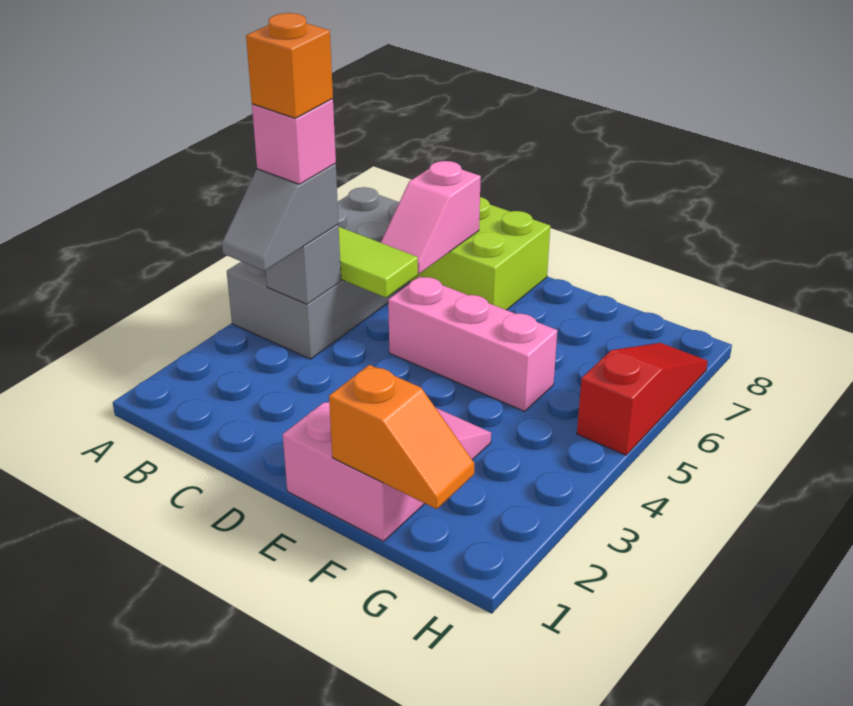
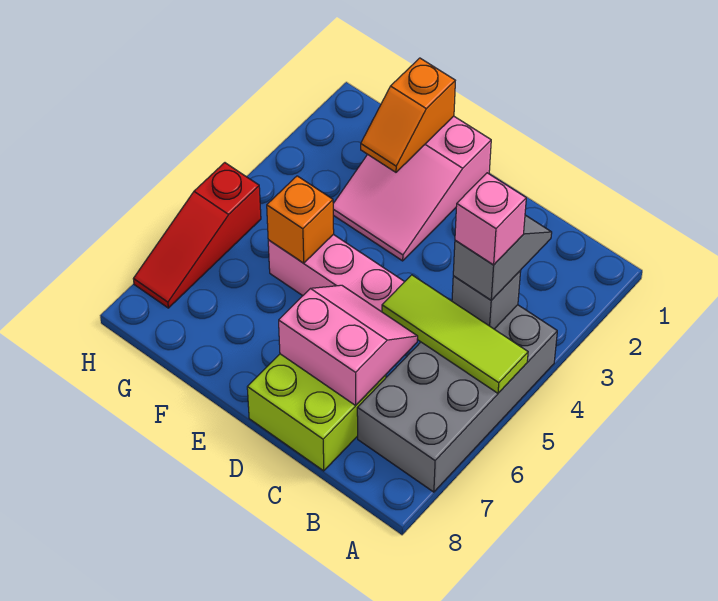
orange 1x1 brick [246,13,333,118] -> orange 1x1 brick moved to [267,176,334,263]
pink 1x2 slope [381,161,481,273] -> pink 2x2 slope [279,285,418,405]
orange 1x2 slope [329,365,474,509] -> orange 1x2 slope turned to [361,58,455,172]

